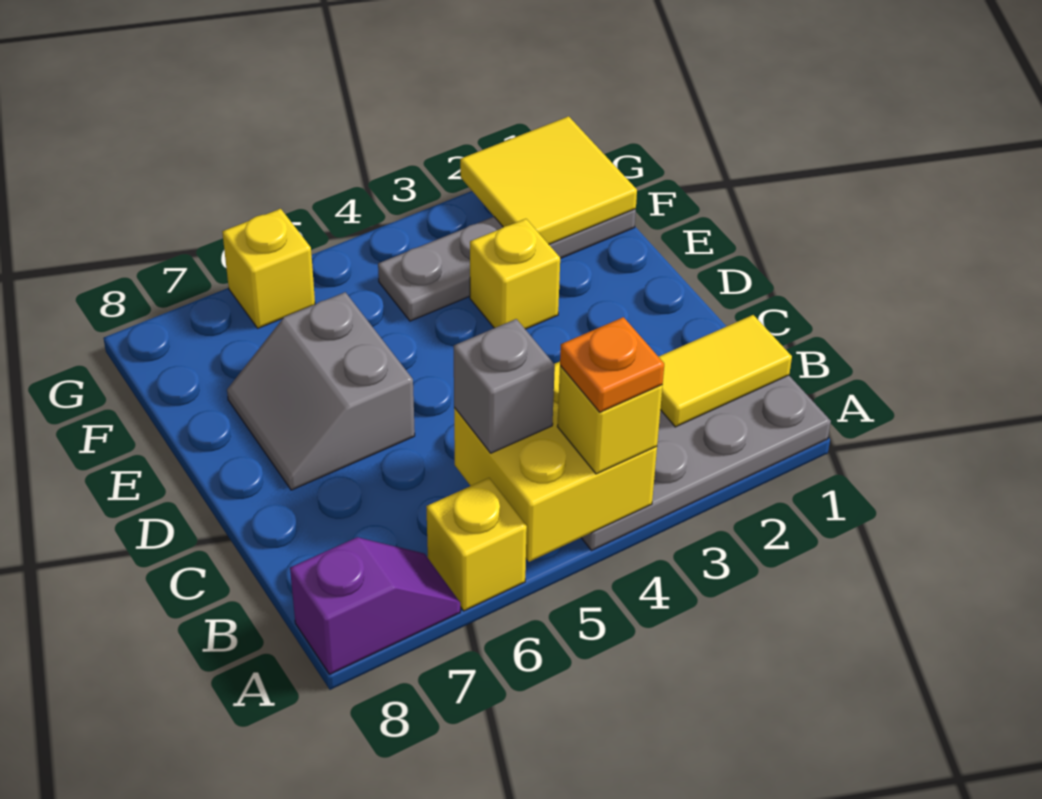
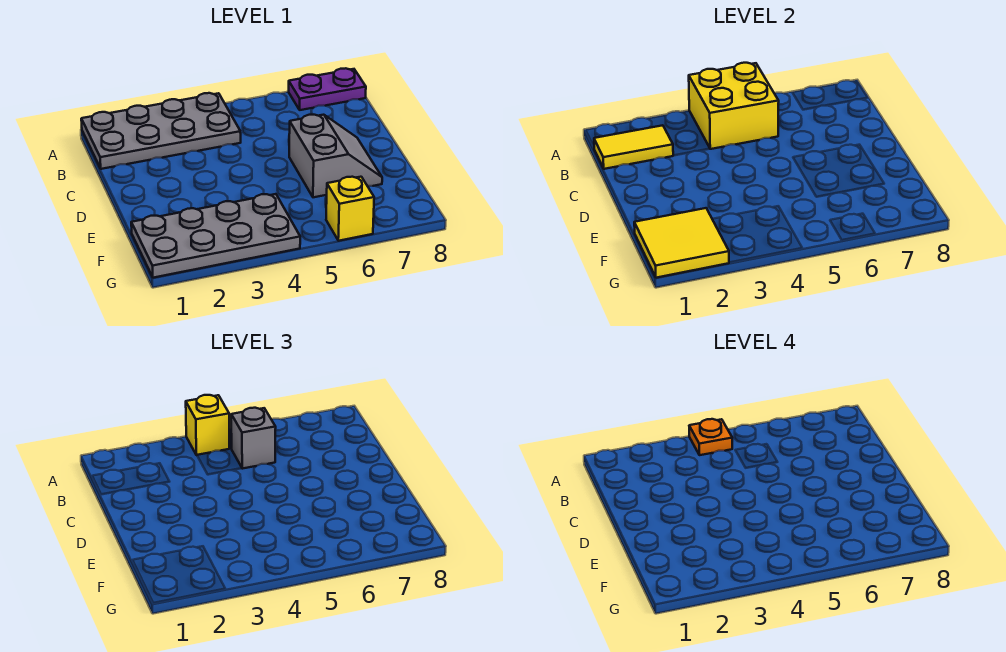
yellow 1x1 brick [426,478,527,611] -> none
purple 1x2 slope [290,537,460,674] -> purple 1x2 plate [289,68,366,110]
yellow 1x1 brick [470,219,560,329] -> none
grey 1x4 plate [378,209,636,321] -> grey 2x4 plate [131,194,300,278]

